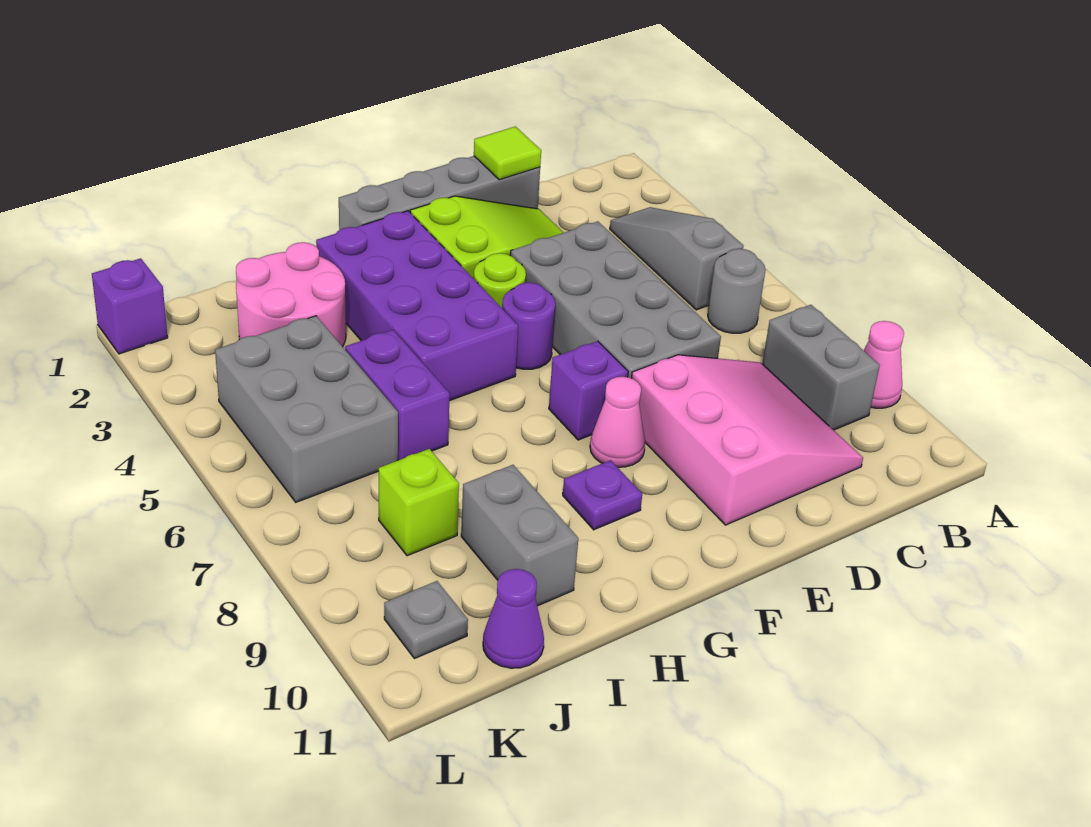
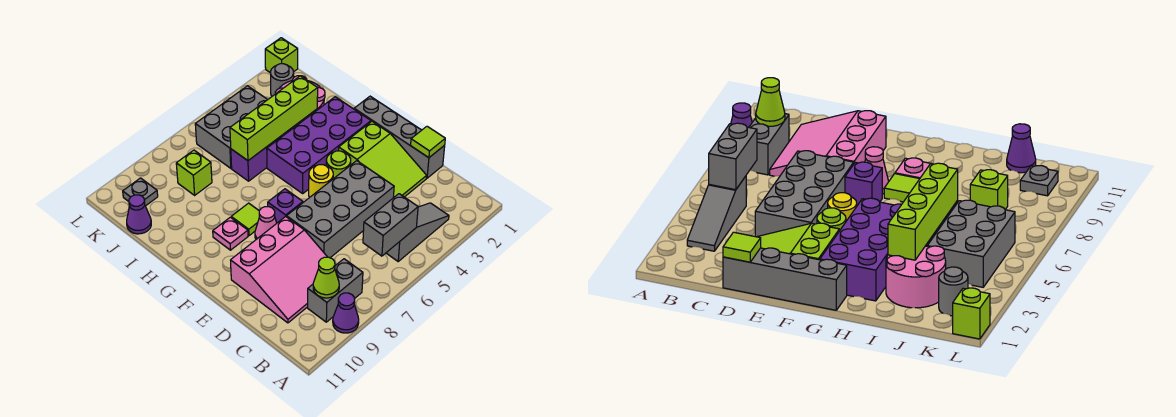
pink 1x1 cone [864,321,904,408] -> purple 1x1 cone [333,293,359,333]
grey 1x1 round brick [708,249,766,333] -> grey 1x1 round brick moved to [271,64,294,96]
none -> lime 1x1 cone [313,257,339,298]
purple 1x1 round brick [502,283,555,369] -> yellow 1x1 round brick [309,165,333,197]
none -> lime 1x1 tile [231,203,259,236]
purple 1x1 plate [563,460,642,530] -> pink 1x1 plate [213,217,248,250]
none -> lime 1x4 brick [230,76,318,161]
grey 1x2 brick [461,465,578,606] -> grey 1x2 brick moved to [363,194,418,256]
purple 1x1 brick [92,258,168,354] -> lime 1x1 brick [265,38,298,73]

